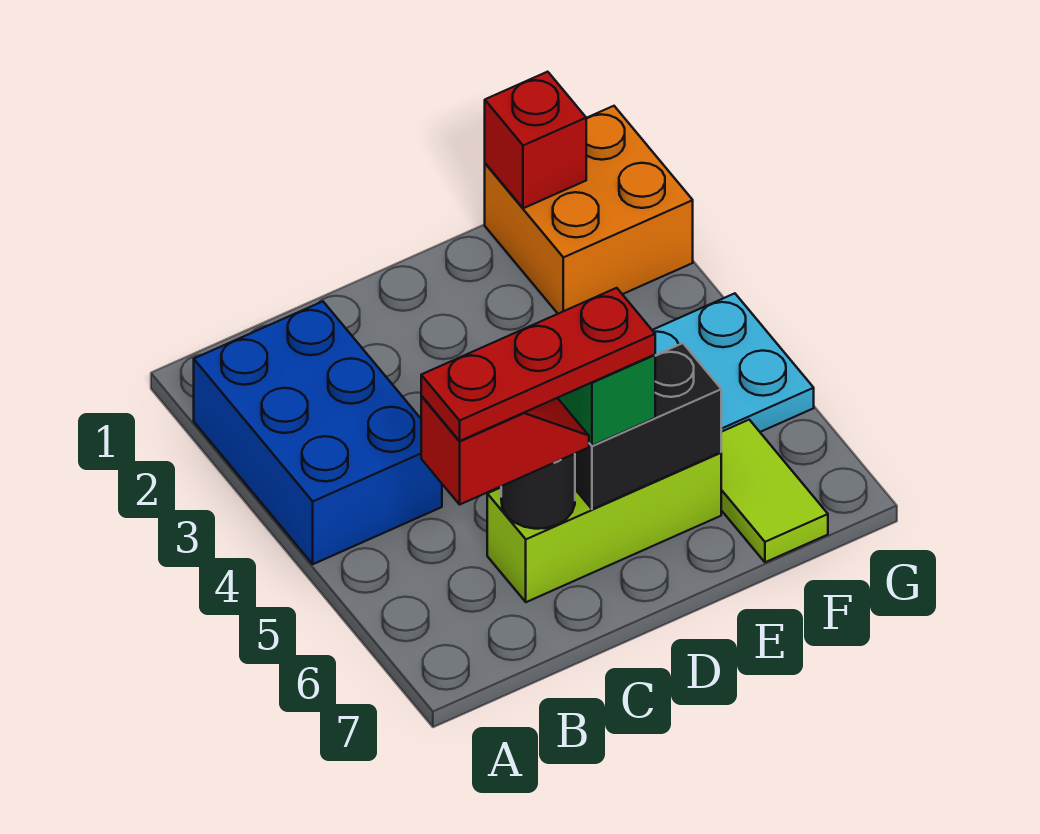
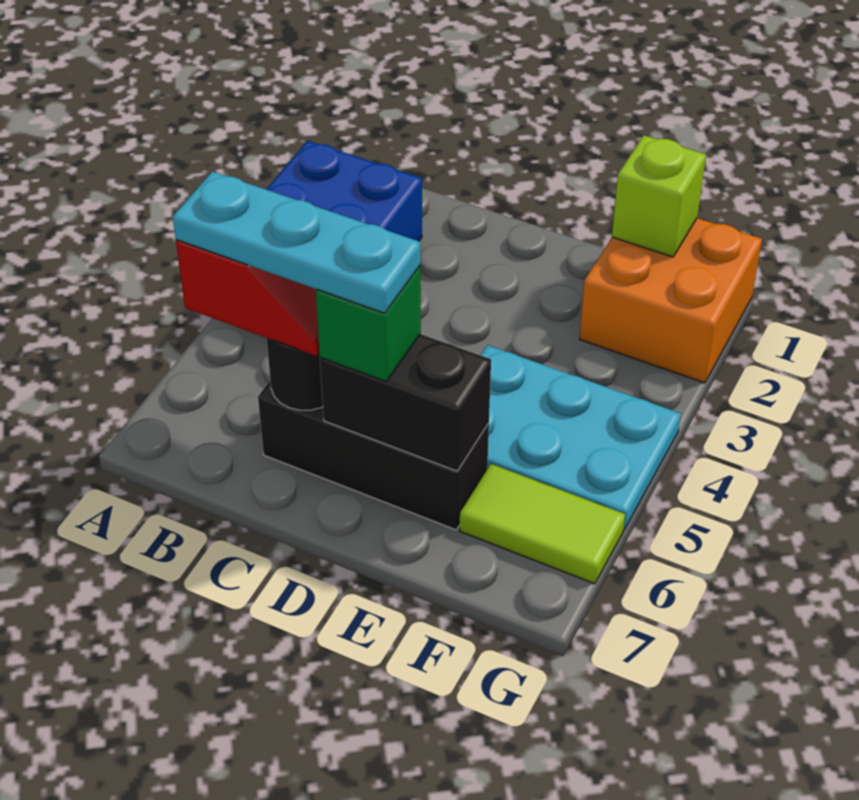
red 1x3 plate [421,288,655,441] -> cyan 1x3 plate [173,171,420,313]
lime 1x3 brick [487,452,721,602] -> black 1x3 brick [258,381,489,530]
red 1x1 brick [485,72,586,208] -> lime 1x1 brick [612,135,706,257]
lime 1x2 tile [721,420,828,562] -> lime 1x2 tile turned to [460,464,625,584]

